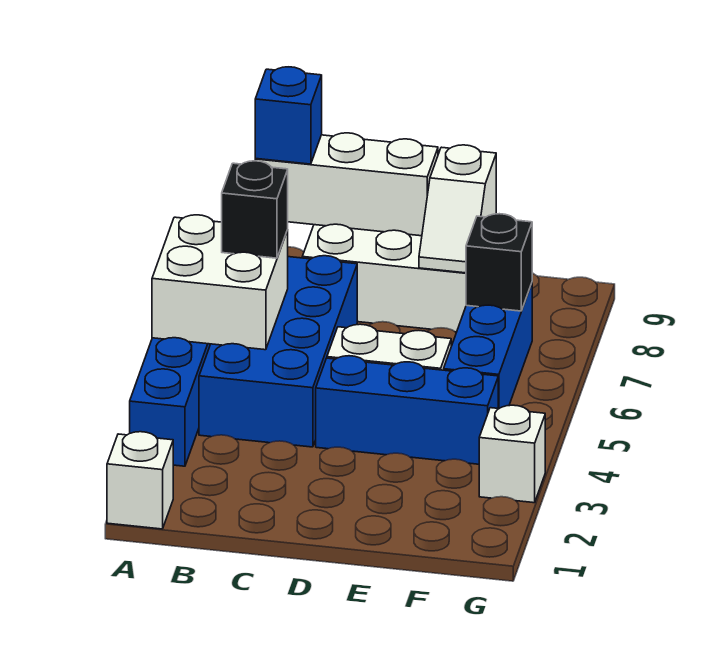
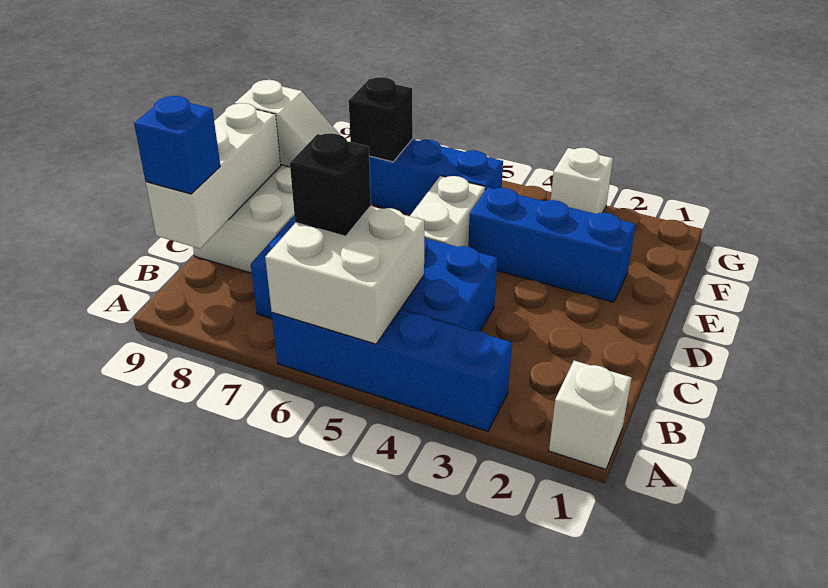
blue 1x3 brick [316,356,498,464] -> blue 1x3 brick turned to [468,187,636,302]

